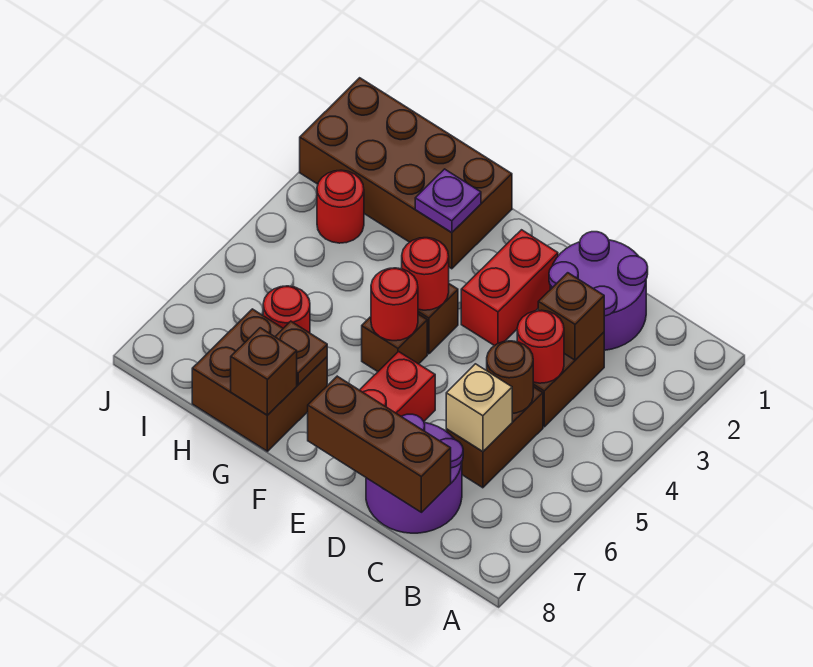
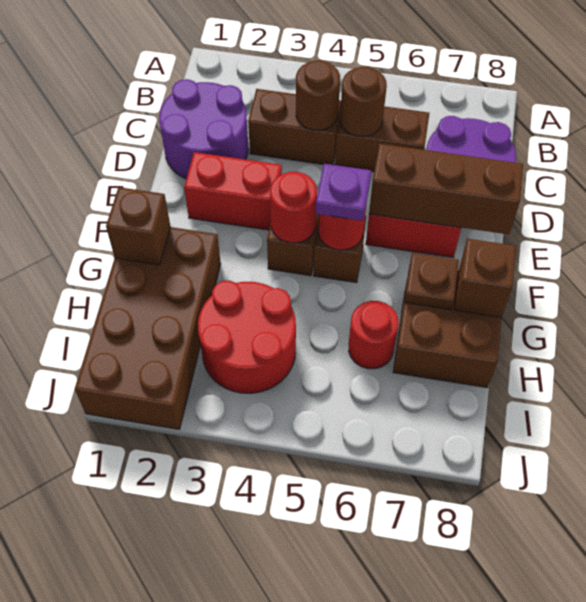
brown 1x1 brick [538,273,604,360] -> brown 1x1 brick moved to [106,187,170,265]
red 1x1 round brick [517,310,564,383] -> brown 1x1 round brick [296,60,340,130]
tan 1x1 brick [446,364,512,452] -> none
brown 1x3 brick [308,376,451,512] -> brown 1x3 brick turned to [369,144,523,234]
purple 1x1 plate [415,169,481,233] -> purple 1x1 plate moved to [316,164,371,221]
red 1x1 round brick [317,170,364,243] -> red 2x2 round brick [198,281,296,393]

